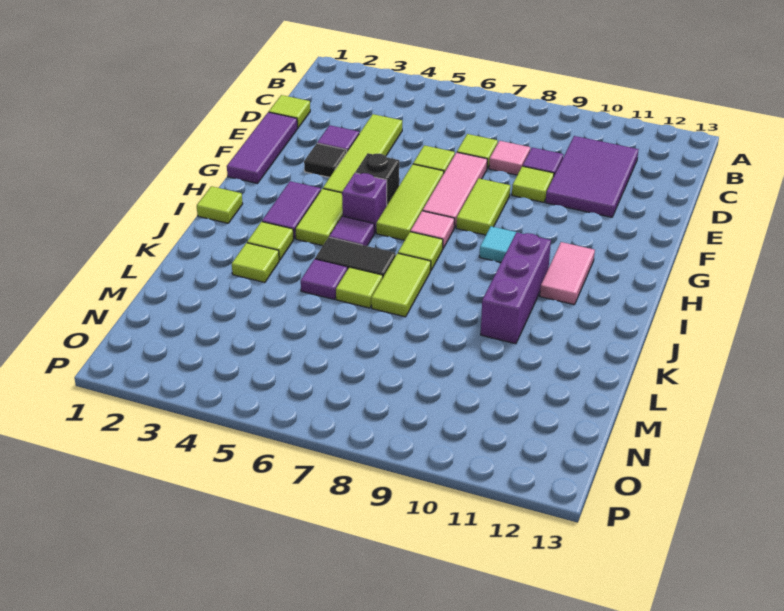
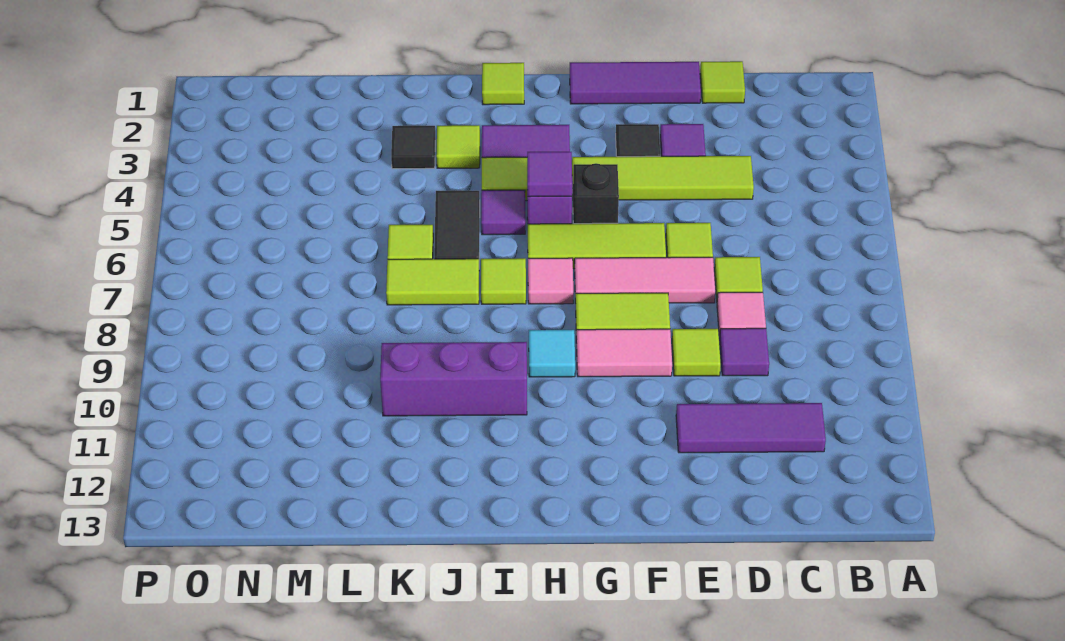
purple 2x3 tile [546,136,639,217] -> purple 1x3 tile [676,403,826,453]
pink 1x2 tile [540,242,595,305] -> pink 1x2 tile moved to [576,329,672,377]
lime 1x1 tile [232,243,279,283] -> black 1x1 tile [391,126,435,169]
purple 1x1 tile [301,259,348,299] -> purple 1x1 tile moved to [527,152,572,197]

